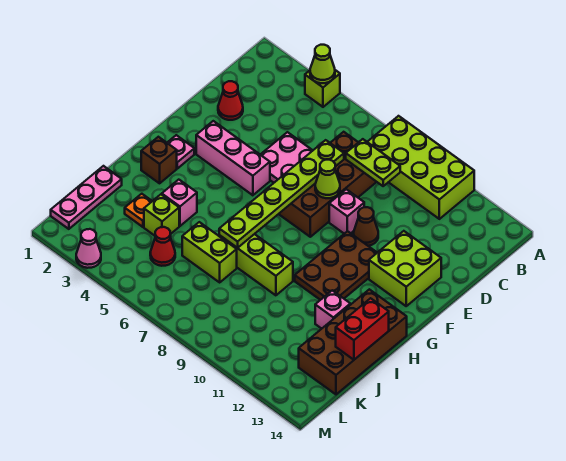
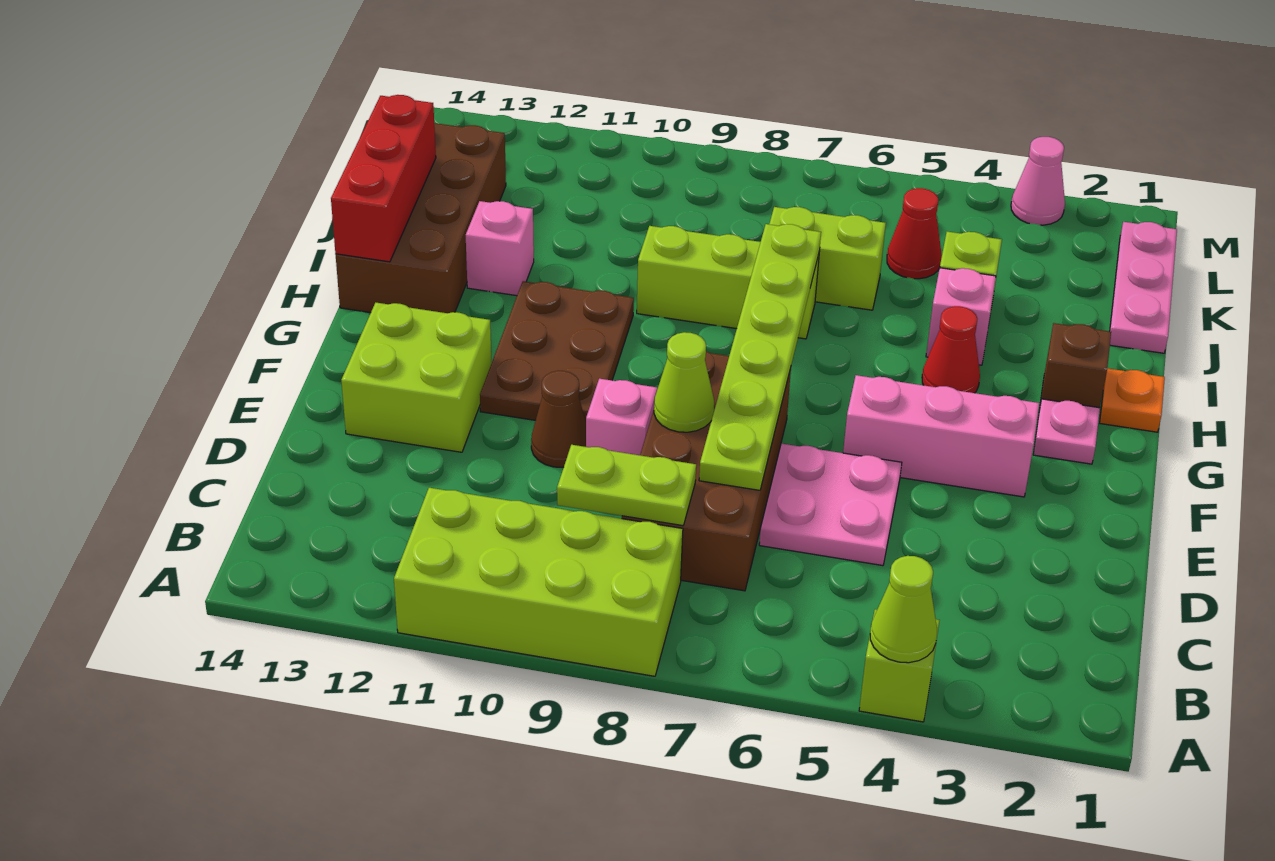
red 1x1 cone [218,81,243,120] -> red 1x1 cone moved to [922,306,980,393]
red 1x2 brick [336,298,389,360] -> red 1x3 brick [331,95,436,262]
orange 1x1 plate [125,194,152,227] -> orange 1x1 plate moved to [1100,368,1165,432]

